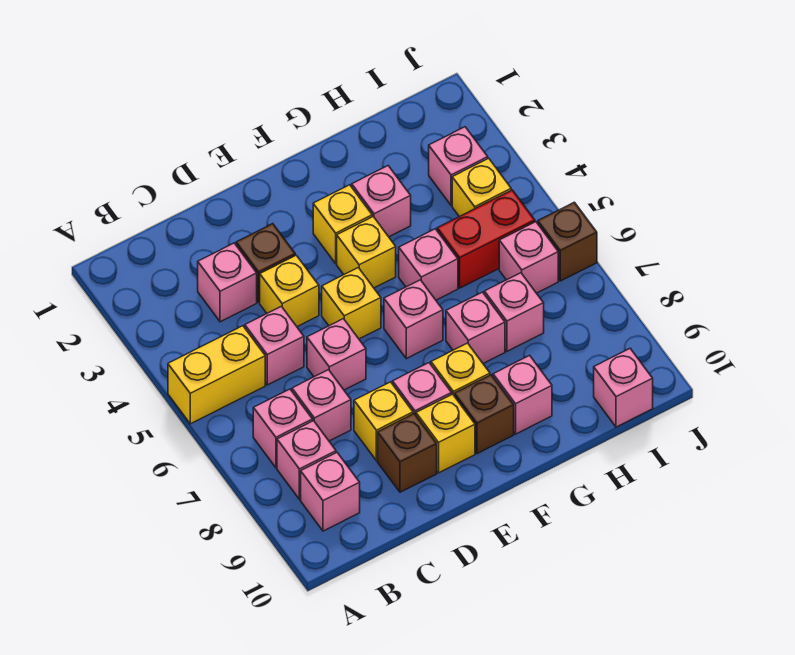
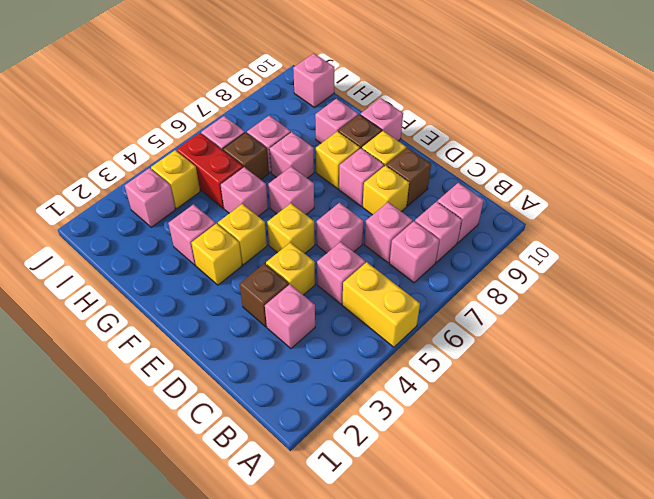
none -> pink 1x1 brick [360,98,403,141]
brown 1x1 brick [538,202,597,281] -> brown 1x1 brick moved to [223,132,269,180]

